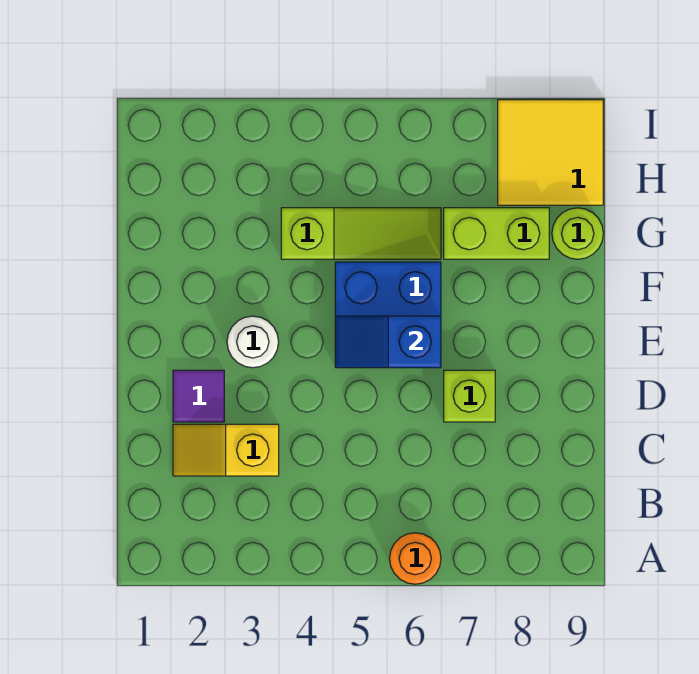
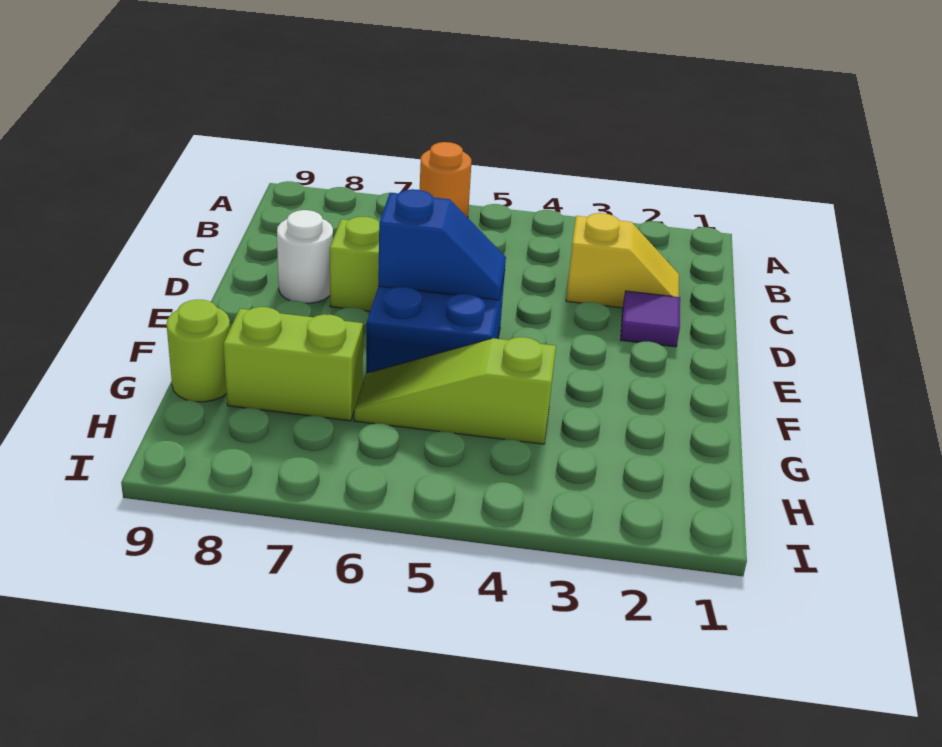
white 1x1 round brick [227,316,279,368] -> white 1x1 round brick moved to [277,210,333,303]
yellow 2x2 tile [498,100,603,205] -> none

